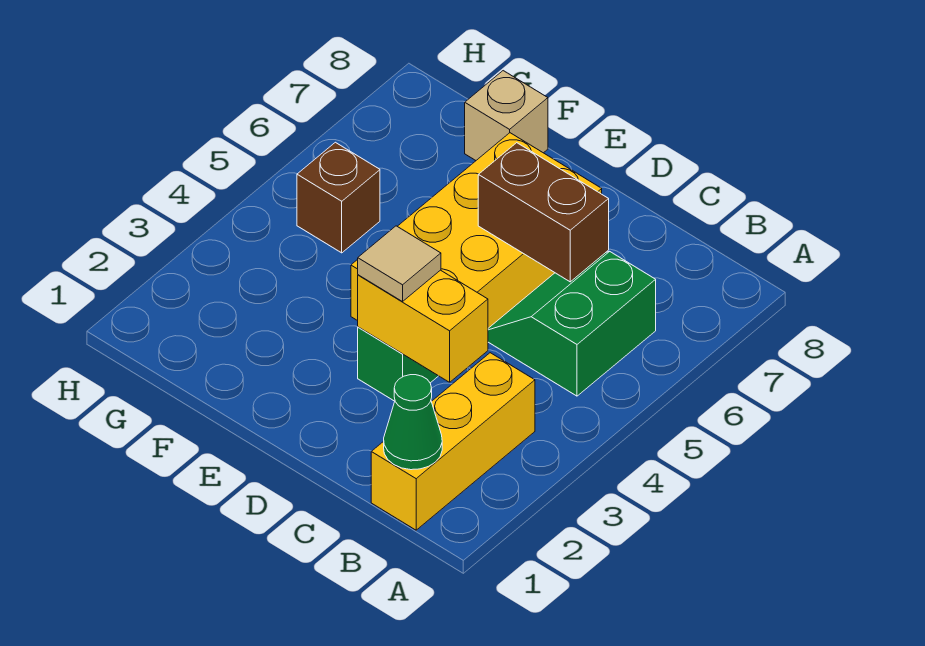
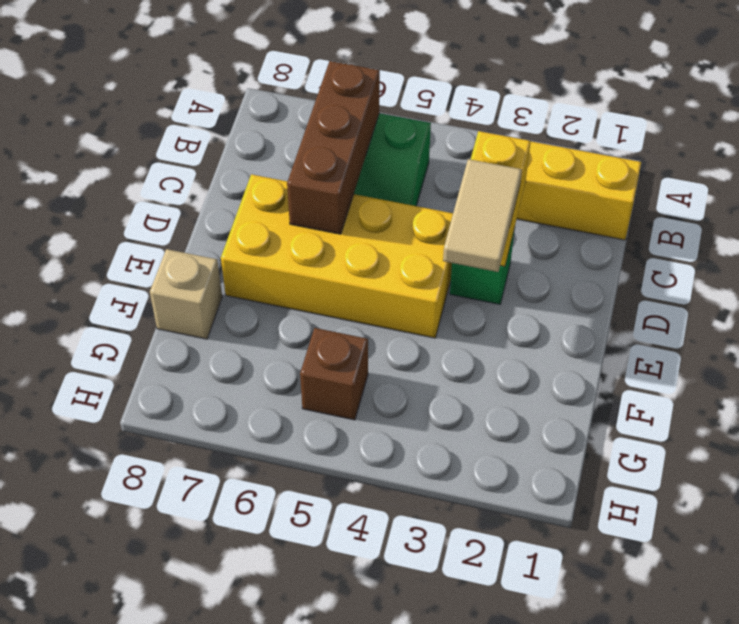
green 1x1 cone [384,375,442,470] -> none
brown 1x2 brick [478,143,609,282] -> brown 1x3 brick [287,61,380,234]
tan 1x1 tile [358,226,441,302] -> tan 1x2 tile [443,159,522,272]

